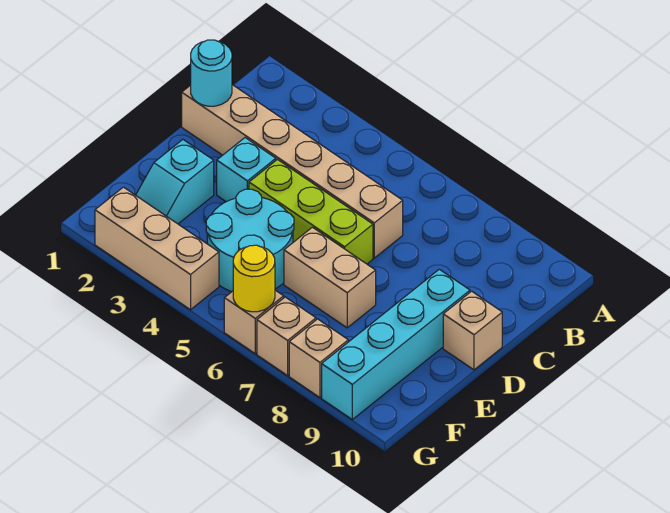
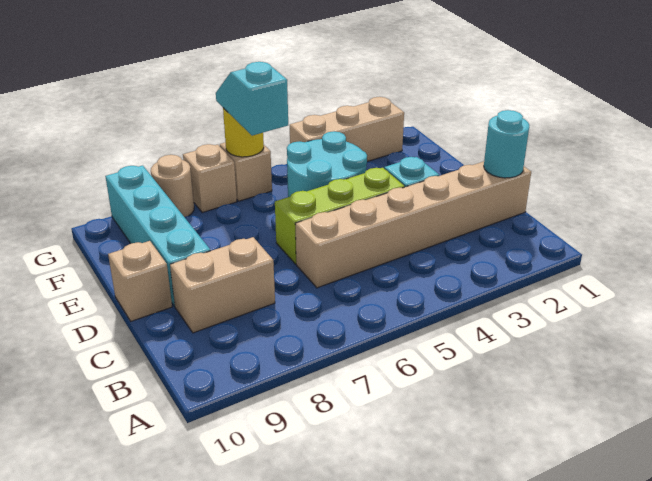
cyan 1x2 slope [136,140,214,224] -> cyan 1x2 slope moved to [216,62,288,136]
tan 1x2 brick [284,227,376,328] -> tan 1x2 brick moved to [170,237,275,333]
tan 1x1 brick [289,319,348,397] -> tan 1x1 round brick [151,155,194,217]

